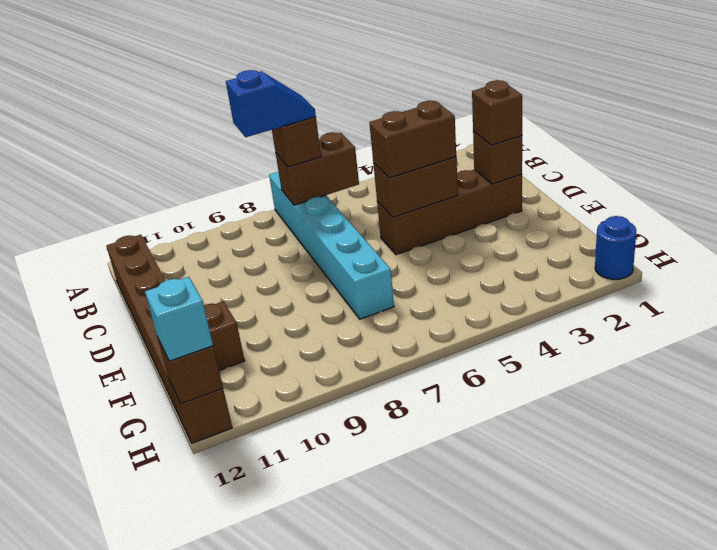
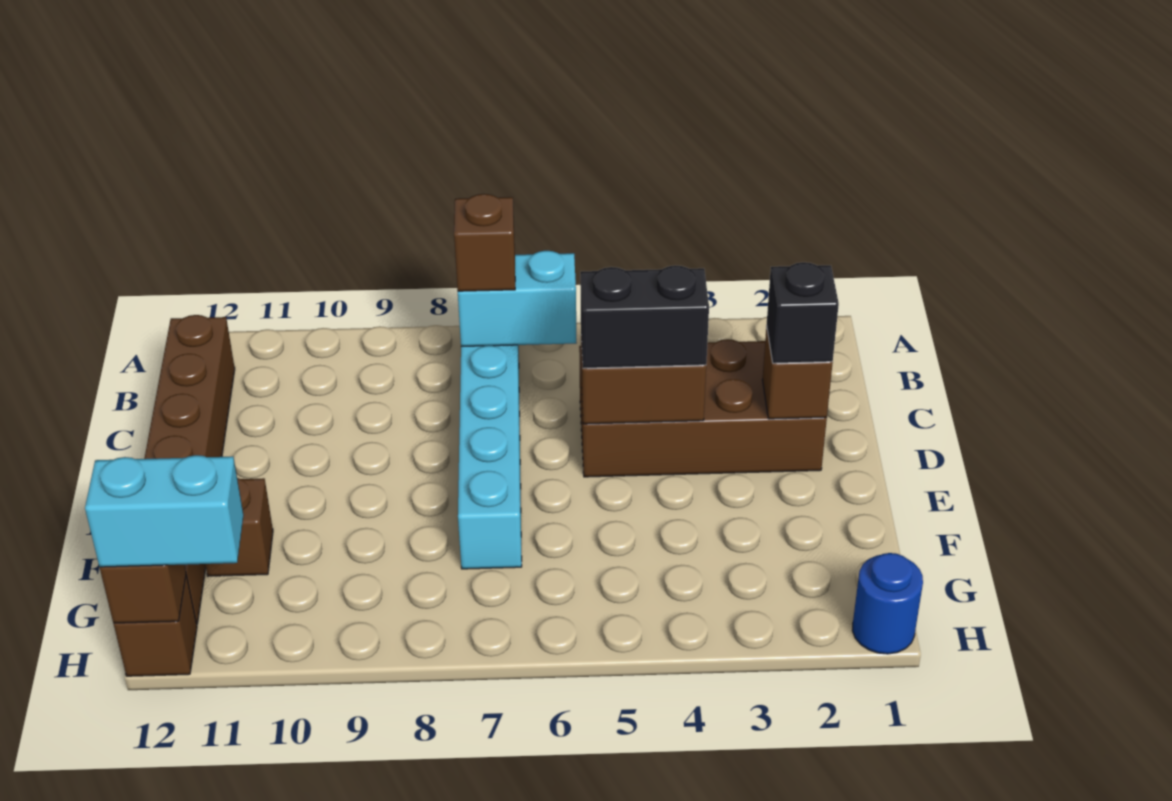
brown 1x2 brick [276,132,359,205] -> cyan 1x2 brick [458,251,576,347]
blue 1x2 slope [226,70,316,137] -> none
brown 1x4 brick [377,169,522,255] -> brown 2x4 brick [579,339,827,477]
brown 1x1 brick [472,80,522,145] -> black 1x1 brick [767,262,839,363]
brown 1x2 brick [369,101,456,178] -> black 1x2 brick [580,265,709,368]
cyan 1x1 brick [145,277,213,361] -> cyan 1x2 brick [85,455,244,567]

